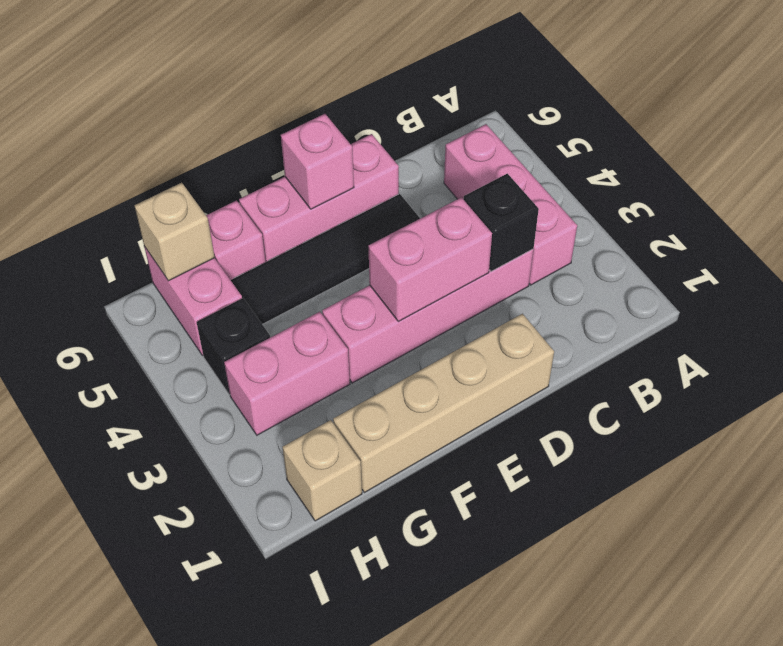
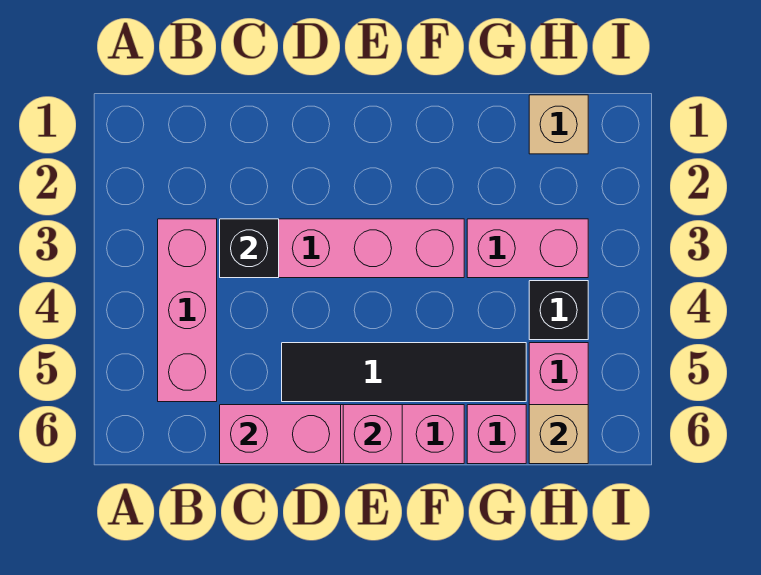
tan 1x4 brick [333,314,554,492] -> none
pink 1x2 brick [368,197,492,321] -> pink 1x2 brick moved to [220,405,341,464]

